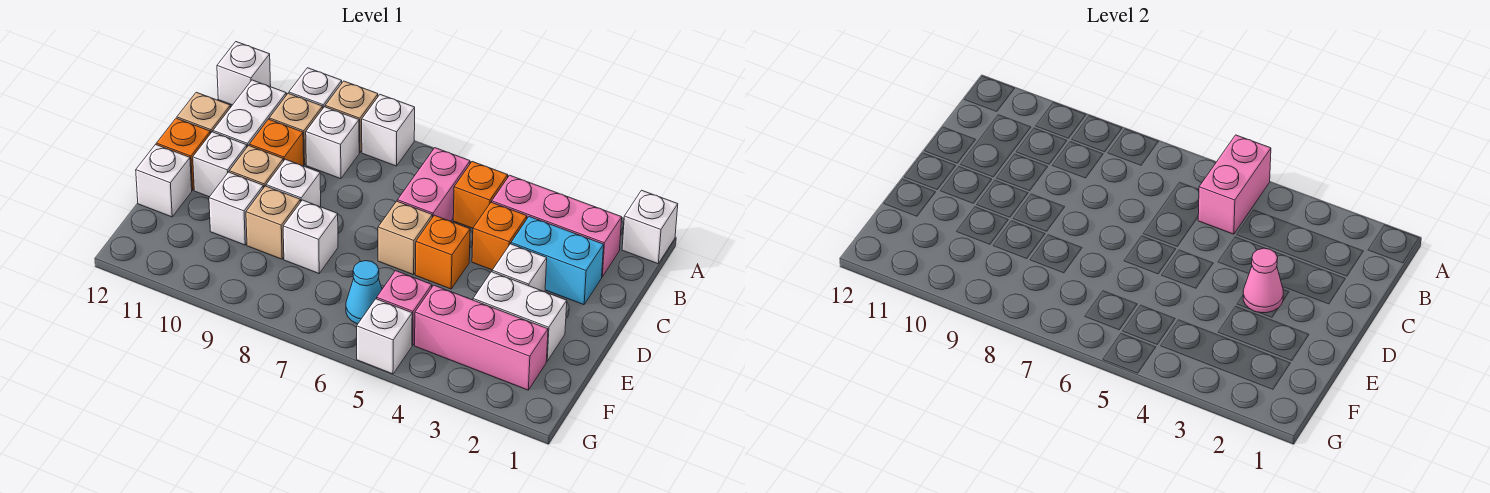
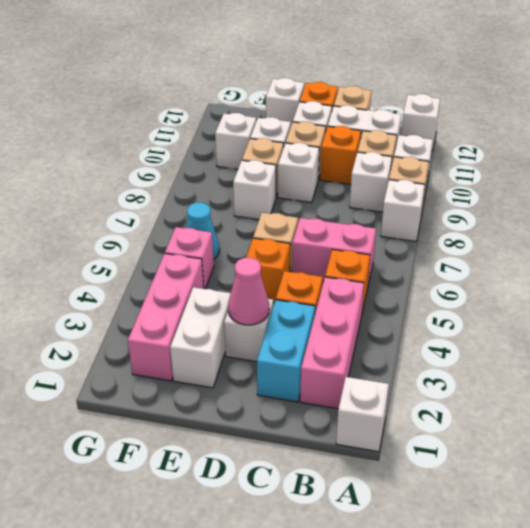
pink 1x2 brick [1198,135,1271,234] -> none
white 1x1 brick [357,299,412,374] -> white 1x1 brick moved to [215,113,256,169]

